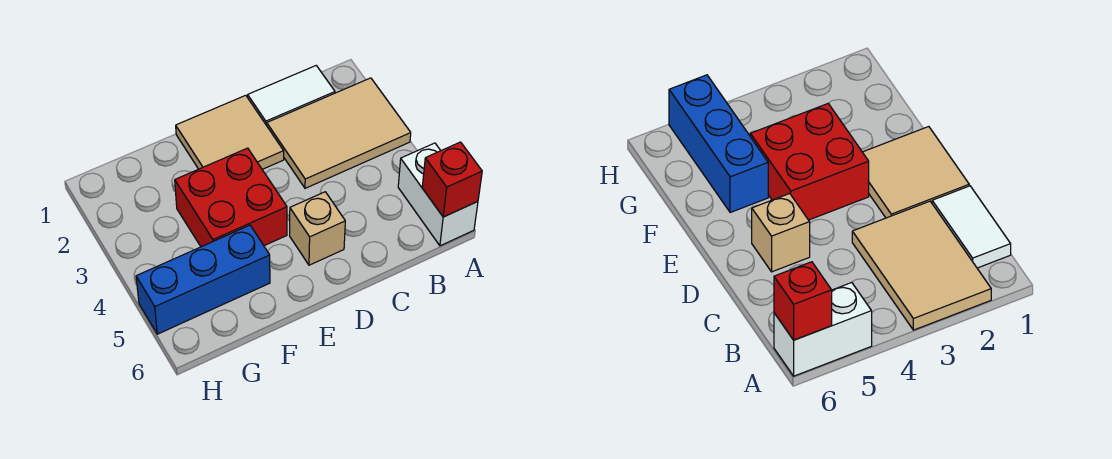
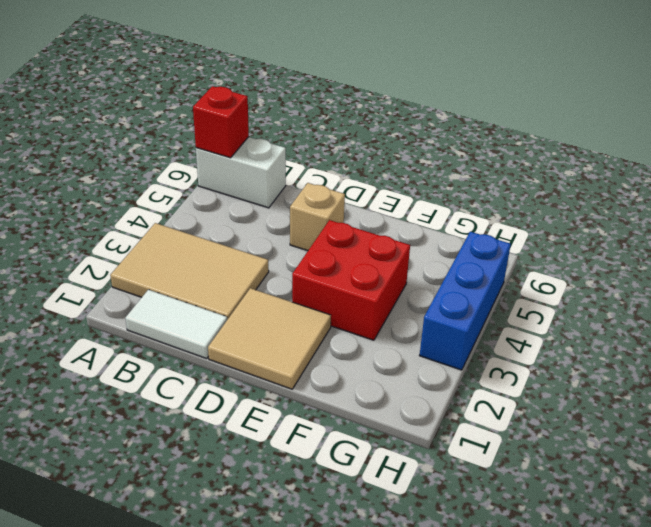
white 1x2 brick [398,143,478,246] -> white 1x2 brick turned to [196,137,286,208]
blue 1x3 brick [136,225,270,334] -> blue 1x3 brick turned to [420,232,511,370]

